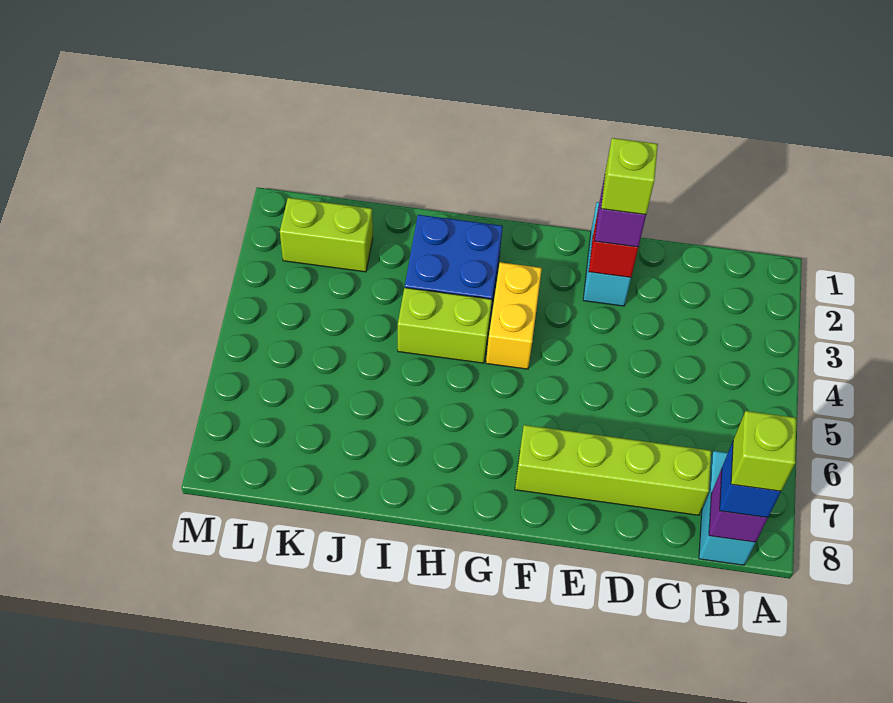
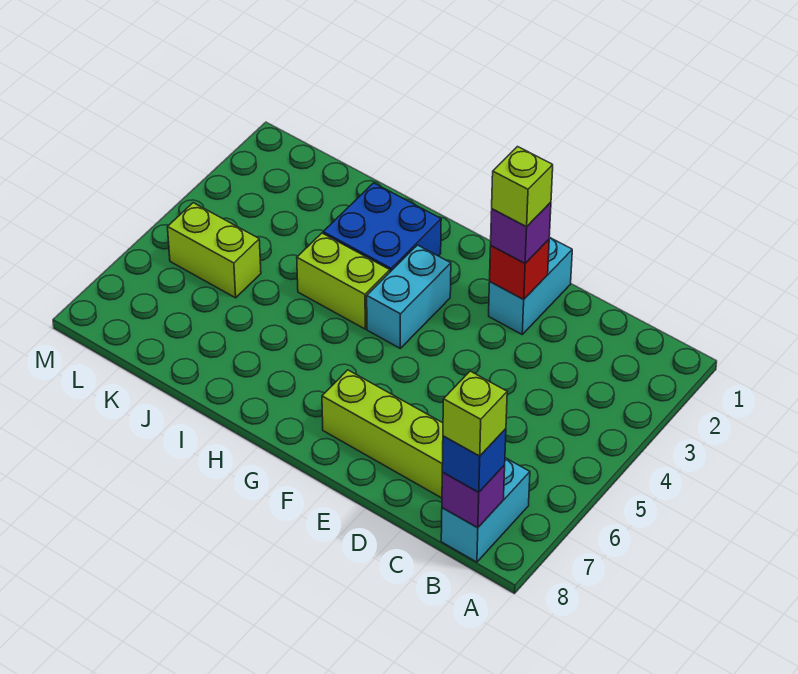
yellow 1x2 brick [486,262,542,369] -> cyan 1x2 brick [367,245,451,348]
lime 1x2 brick [280,198,373,272] -> lime 1x2 brick moved to [168,203,261,298]

